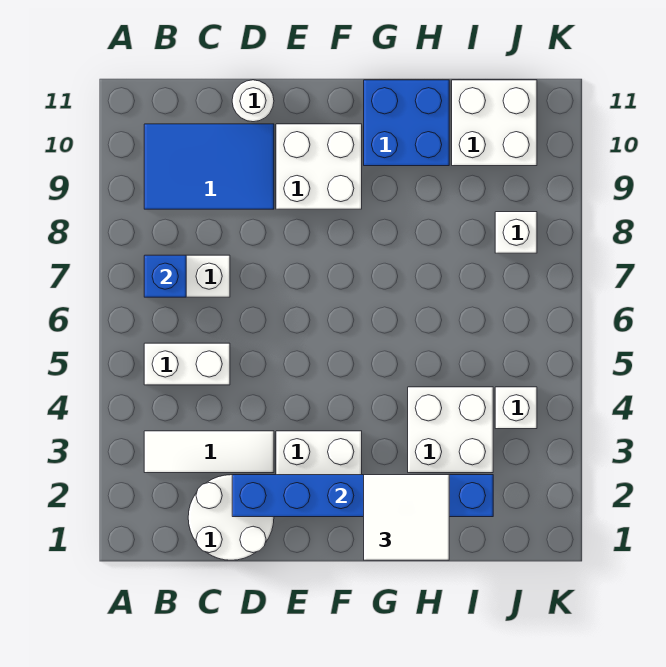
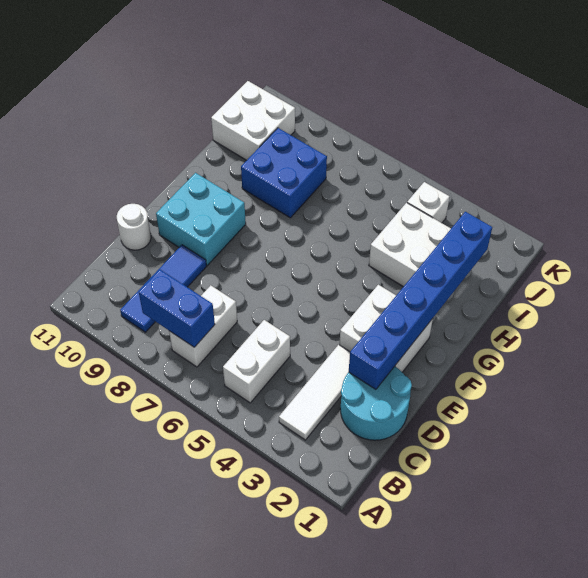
blue 1x1 brick [144,255,186,297] -> blue 1x2 brick [139,270,215,347]
blue 2x3 tile [144,124,274,209] -> blue 1x3 tile [120,245,206,332]
white 2x2 round brick [188,475,274,560] -> cyan 2x2 round brick [340,366,412,440]
white 2x2 brick [276,124,362,209] -> cyan 2x2 brick [156,173,246,265]
white 2x2 tile [364,475,449,560] -> none
blue 2x2 brick [364,80,449,166] -> blue 2x2 brick moved to [241,128,327,218]
white 1x1 brick [495,212,537,253] -> none

